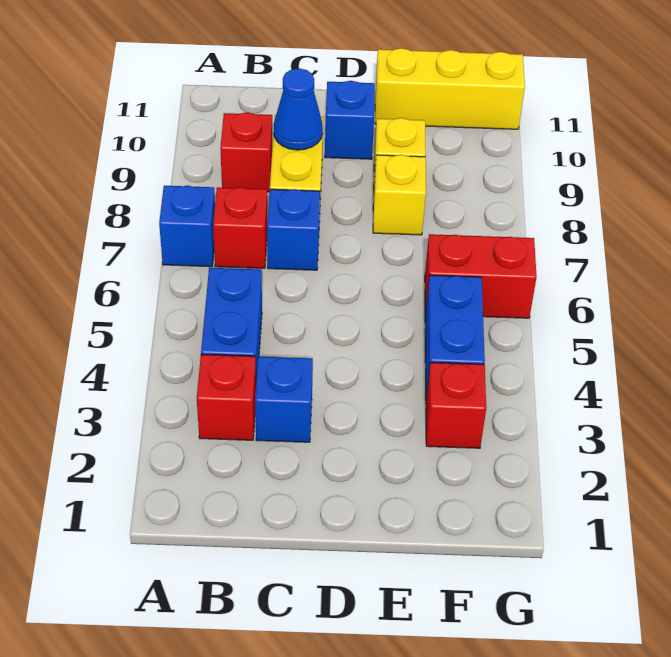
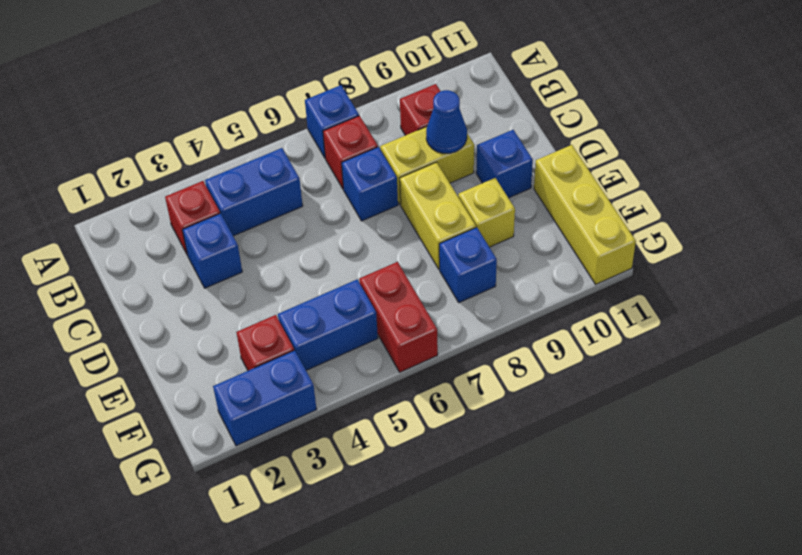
yellow 1x1 brick [373,155,426,235] -> yellow 1x2 brick [400,162,476,269]
none -> blue 1x1 brick [439,227,497,302]
none -> blue 1x2 brick [213,350,317,446]

